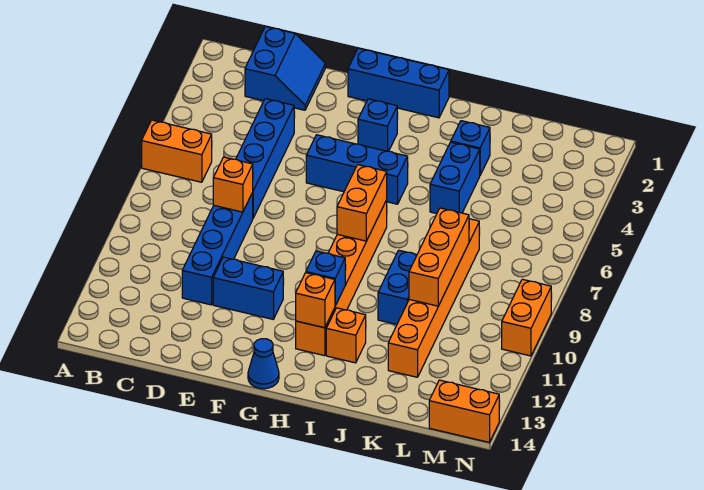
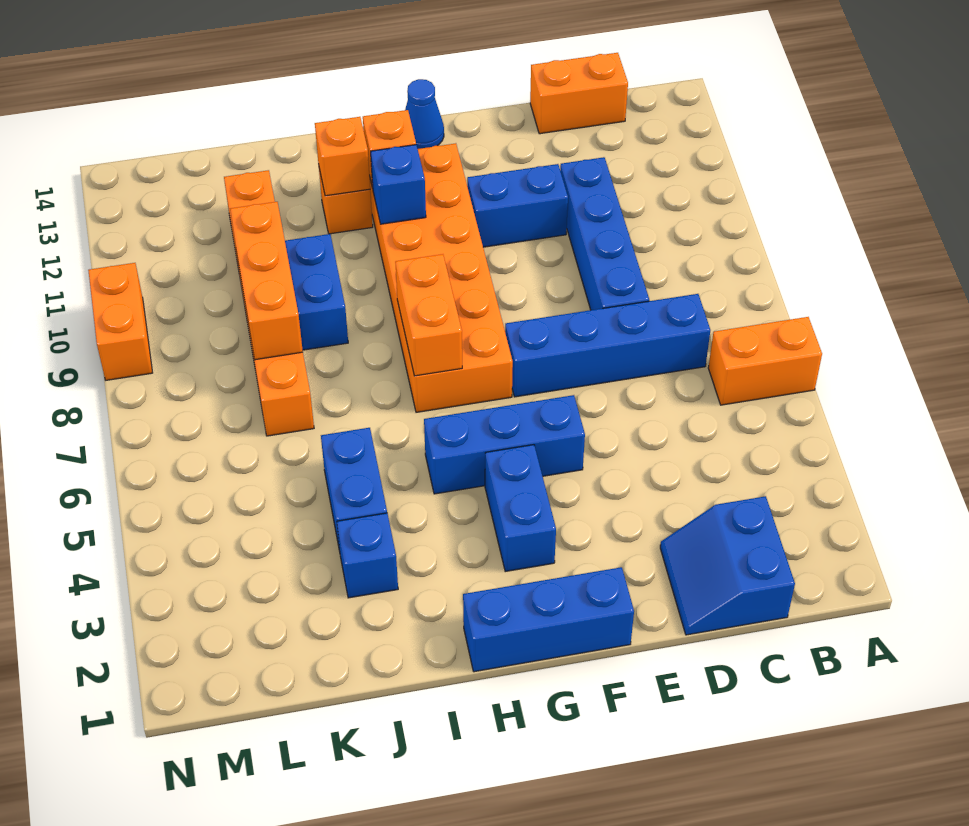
blue 1x4 brick [236,99,294,218] -> blue 1x4 brick turned to [505,294,710,397]
orange 1x1 brick [213,157,253,212] -> orange 1x1 brick moved to [315,117,370,196]
blue 1x1 brick [358,99,397,151] -> blue 1x2 brick [485,445,556,571]
orange 1x6 brick [296,200,387,356] -> orange 2x6 brick [370,143,513,412]
orange 1x2 brick [429,380,499,442] -> orange 1x2 brick moved to [530,53,628,134]

